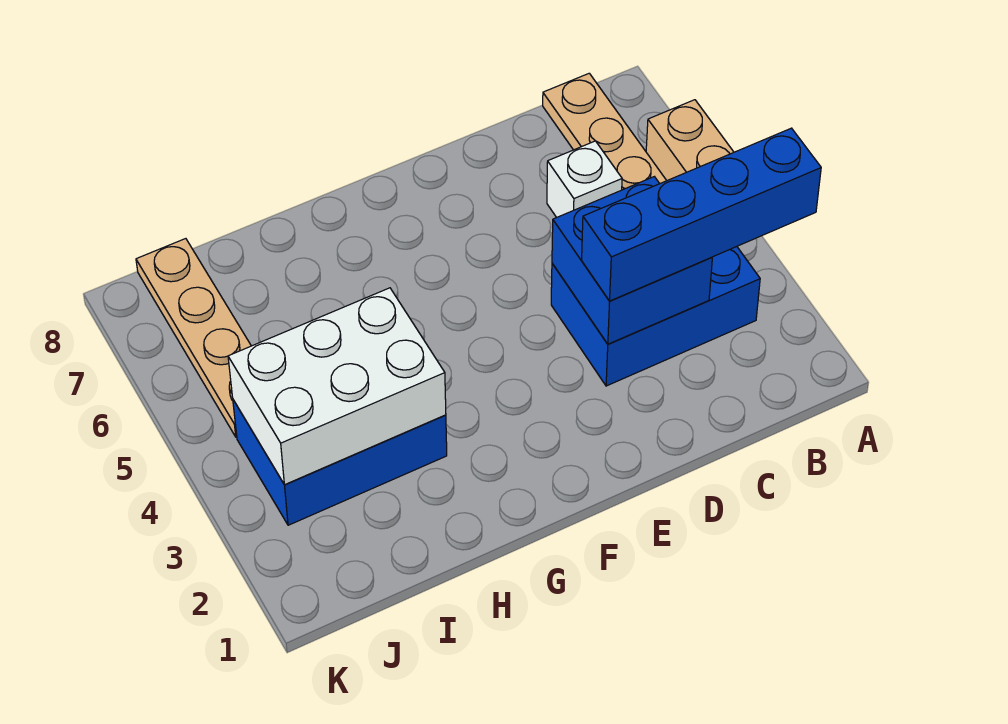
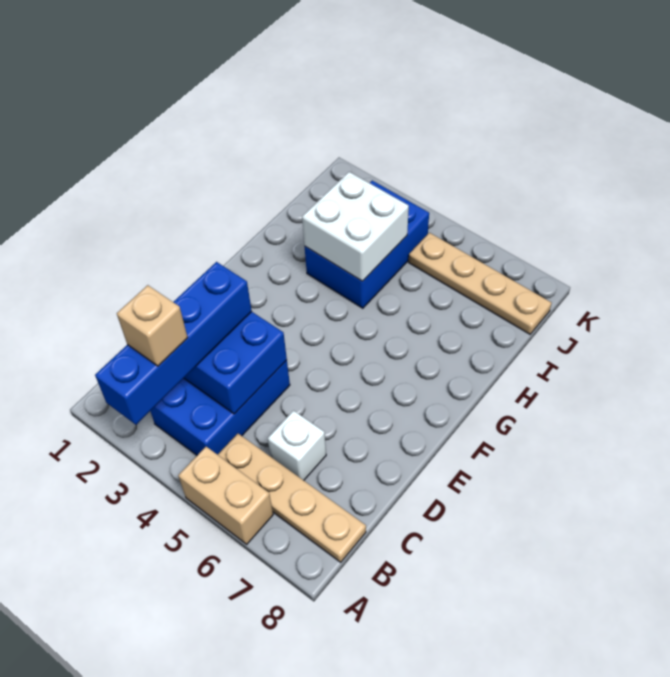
none -> tan 1x1 brick [117,285,188,366]
white 2x3 brick [228,288,446,485] -> white 2x2 brick [302,172,409,281]

